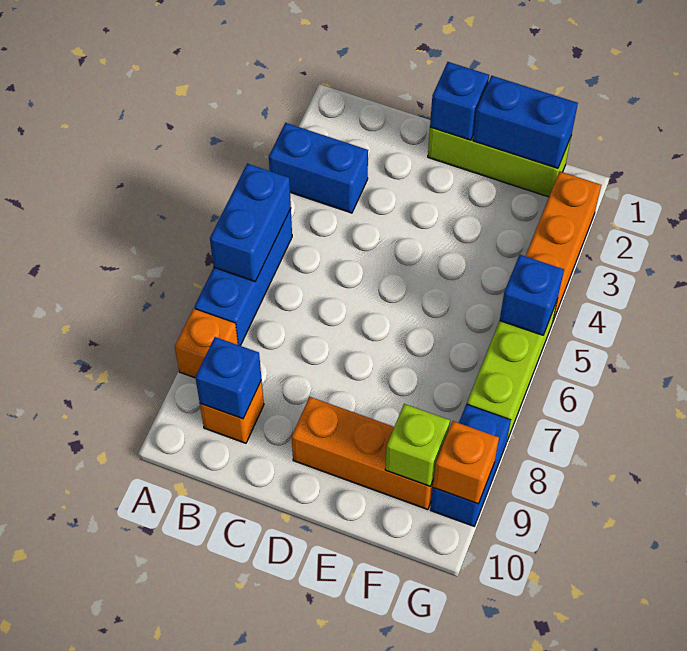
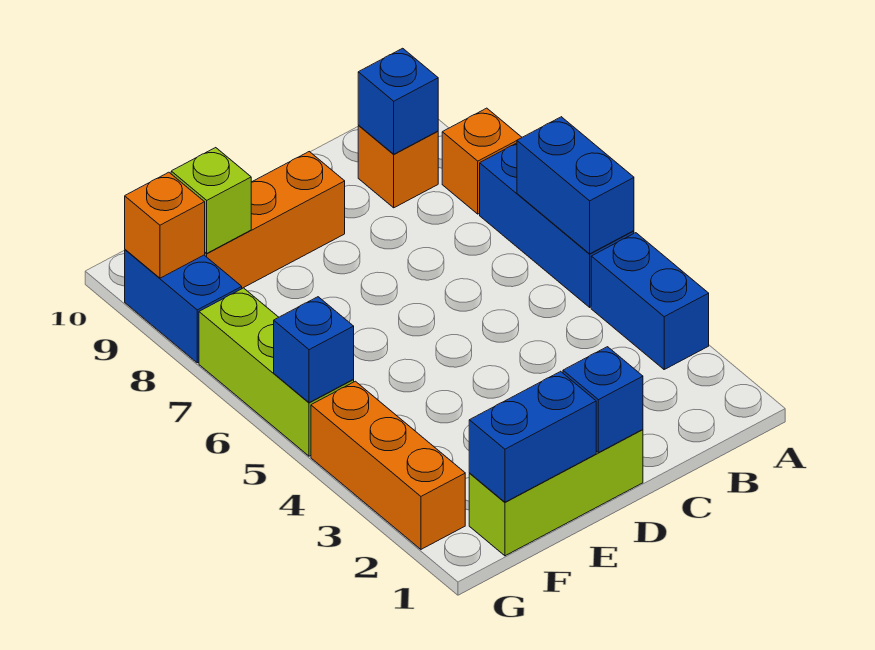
blue 1x2 brick [269,123,368,213] -> blue 1x2 brick turned to [591,233,709,369]

